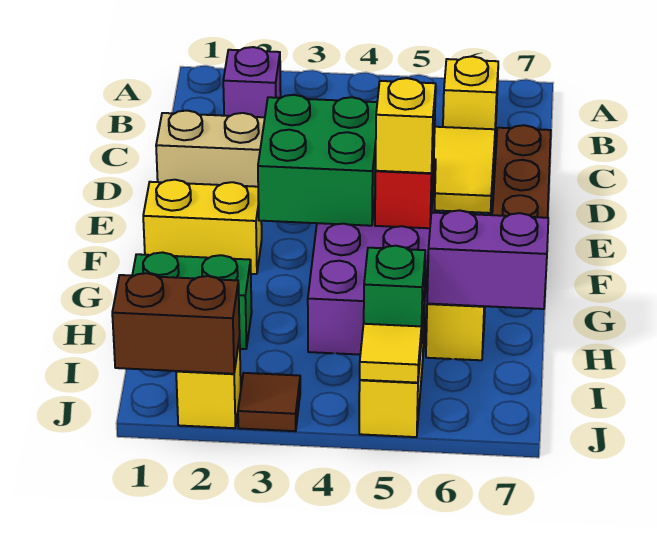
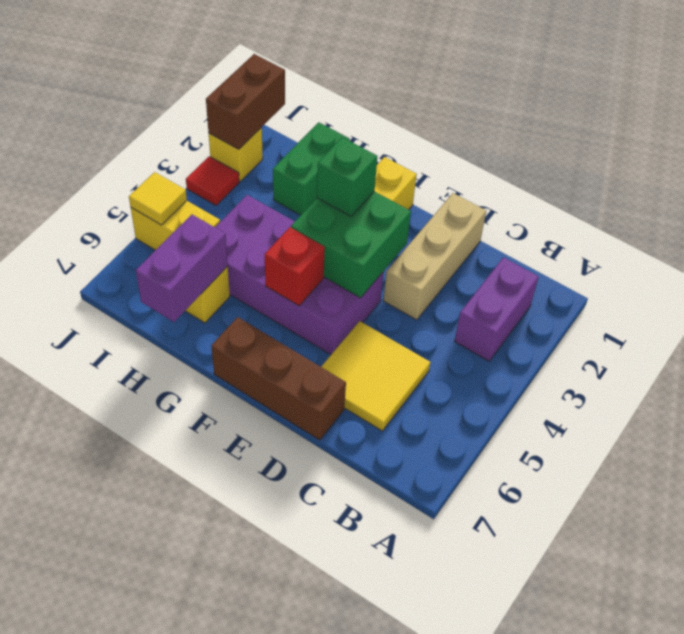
purple 1x1 brick [223,47,281,117] -> purple 1x2 brick [455,257,539,361]
yellow 1x1 brick [443,56,498,130] -> none
yellow 1x1 brick [375,78,436,173] -> none
green 1x1 brick [364,246,425,339] -> green 1x1 brick moved to [317,137,377,216]
brown 1x1 tile [238,373,300,431] -> red 1x1 tile [186,156,239,205]

